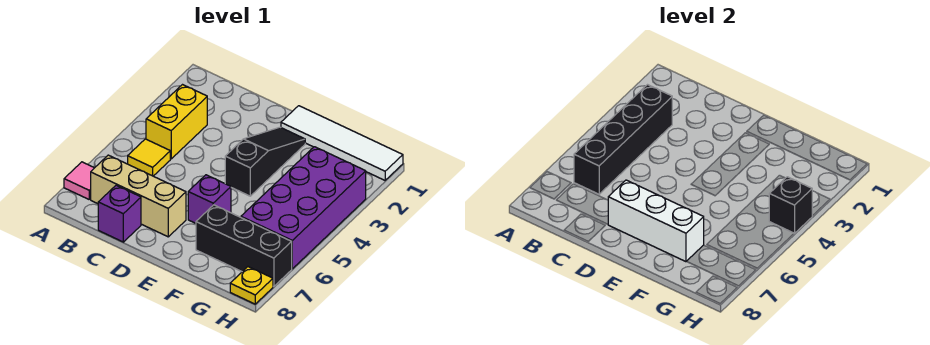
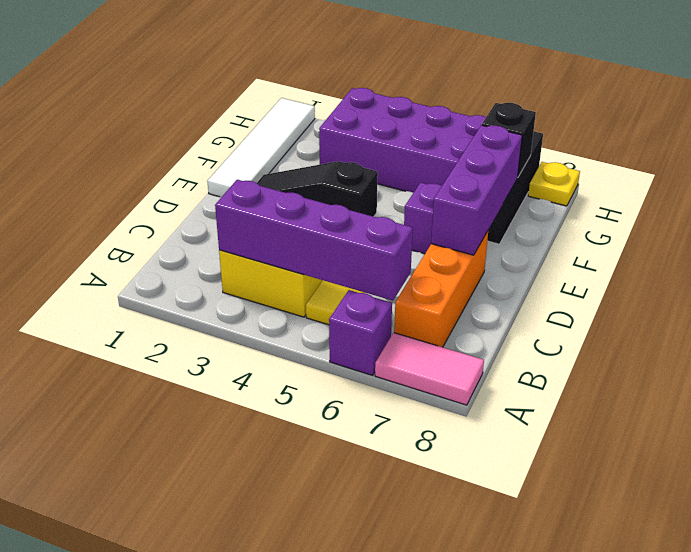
pink 1x1 tile [64,162,94,199] -> pink 1x2 tile [375,333,484,405]
black 1x4 brick [574,85,672,194] -> purple 1x4 brick [215,180,413,301]
tan 1x3 brick [91,155,186,237] -> orange 1x3 brick [394,231,488,347]
purple 1x1 brick [98,185,141,242] -> purple 1x1 brick moved to [329,290,392,375]
white 1x3 brick [608,180,704,262] -> purple 1x3 brick [431,125,522,255]
black 1x1 brick [769,177,812,234] -> black 1x1 brick moved to [482,103,536,178]

